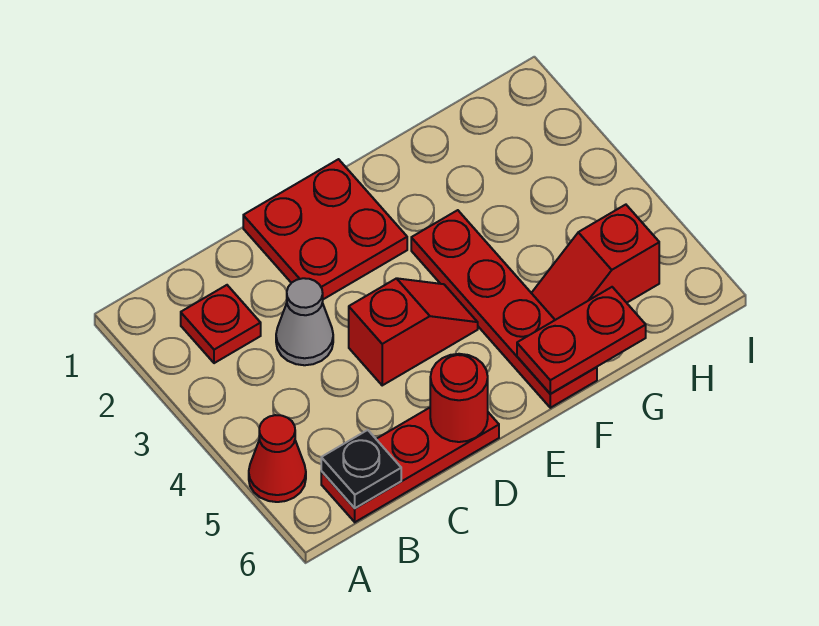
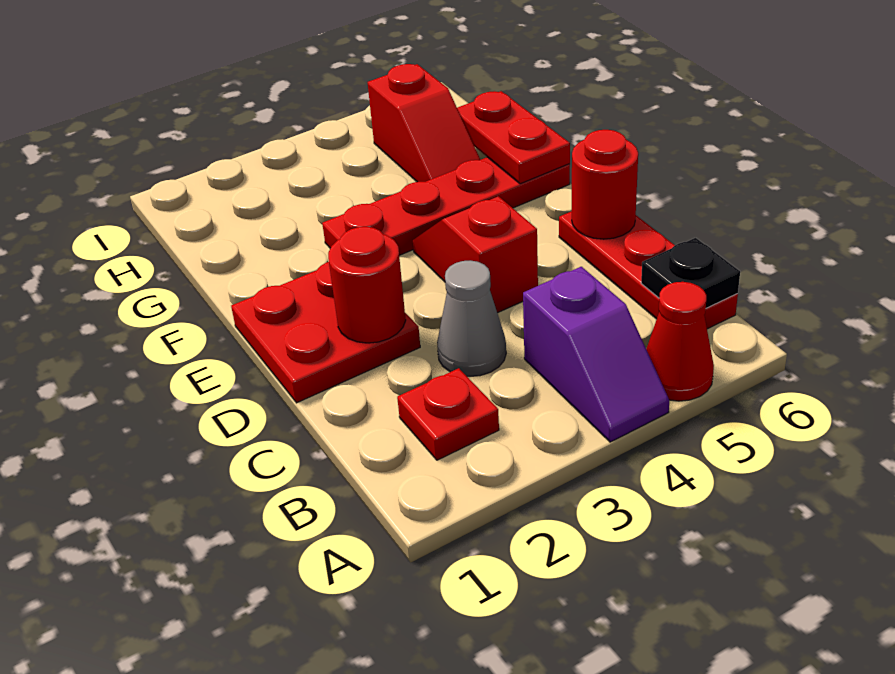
none -> purple 1x2 slope [523,267,669,442]
none -> red 1x1 round brick [328,227,406,343]

